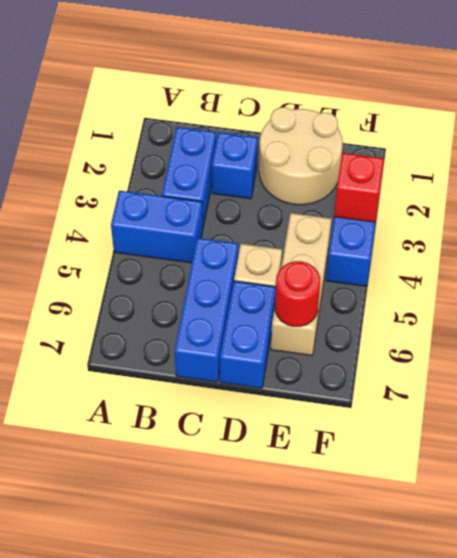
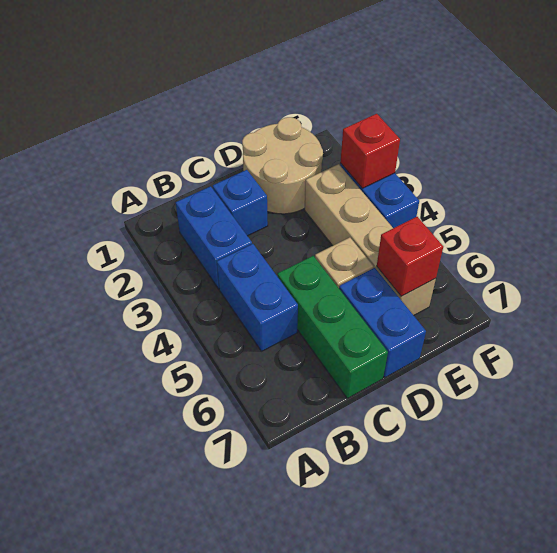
blue 1x2 brick [111,191,203,263] -> blue 1x2 brick turned to [217,244,298,351]
blue 1x3 brick [174,238,238,382] -> green 1x3 brick [277,256,388,398]
tan 1x3 brick [271,213,332,355] -> tan 1x4 brick [305,164,436,315]
red 1x1 round brick [275,261,320,326] -> red 1x1 brick [377,217,443,296]

